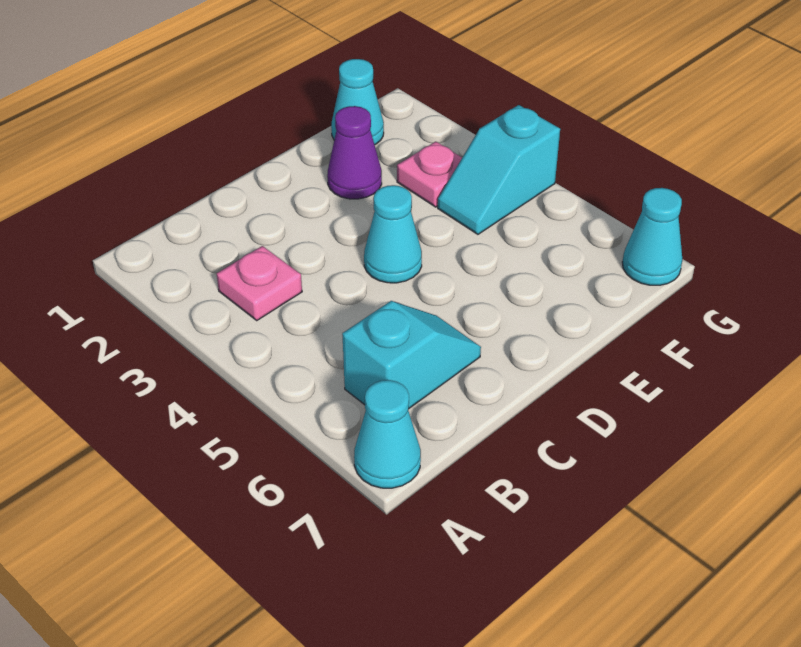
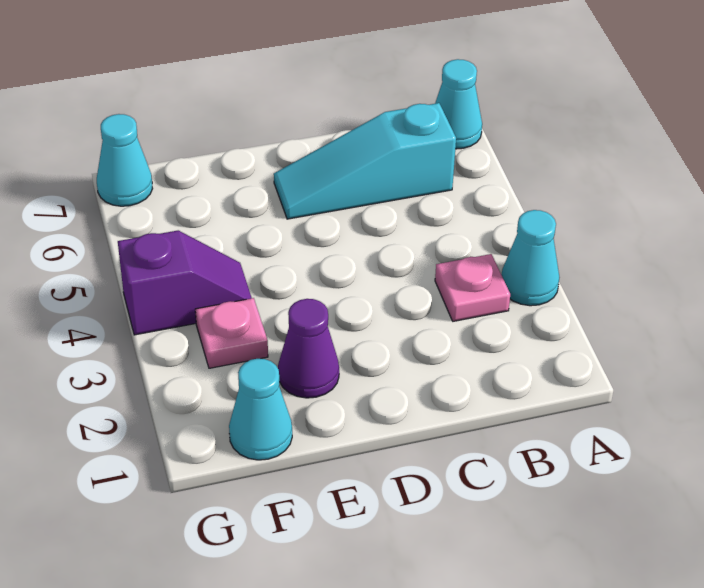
cyan 1x2 slope [342,301,481,409] -> cyan 1x3 slope [274,103,456,219]
cyan 1x1 cone [364,185,422,283] -> cyan 1x1 cone moved to [501,210,559,306]
cyan 1x2 slope [438,105,560,234] -> purple 1x2 slope [118,231,252,335]

